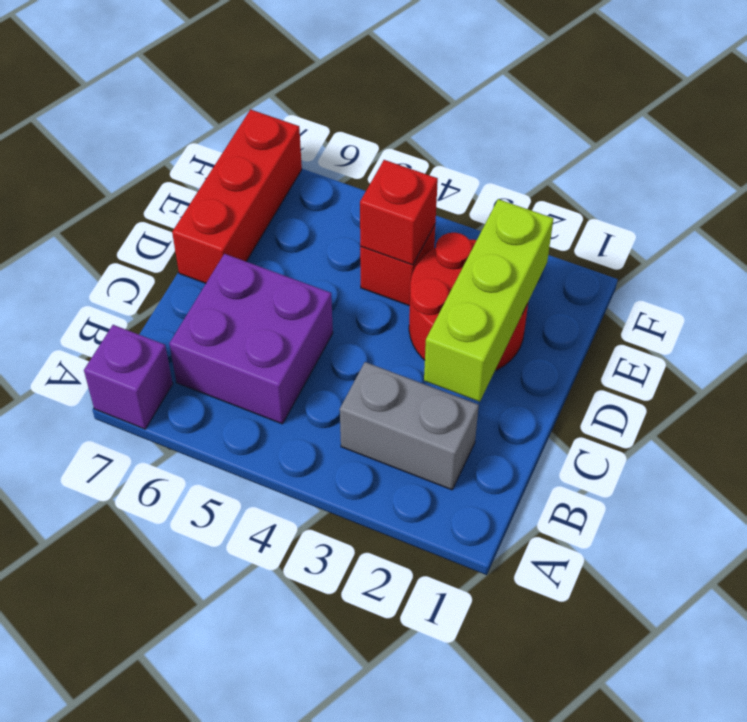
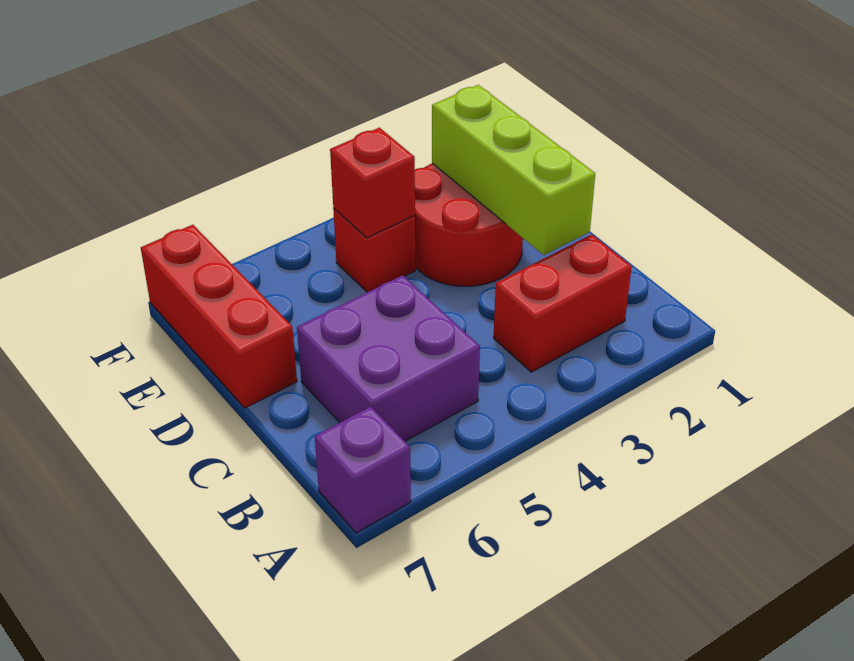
grey 1x2 brick [340,362,479,490] -> red 1x2 brick [494,234,632,372]

